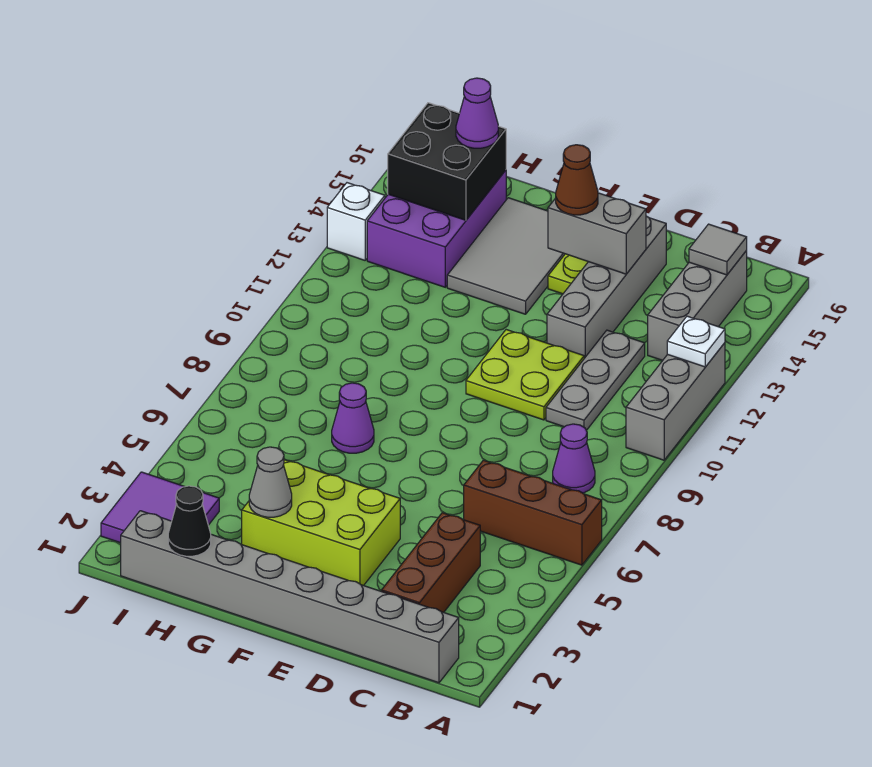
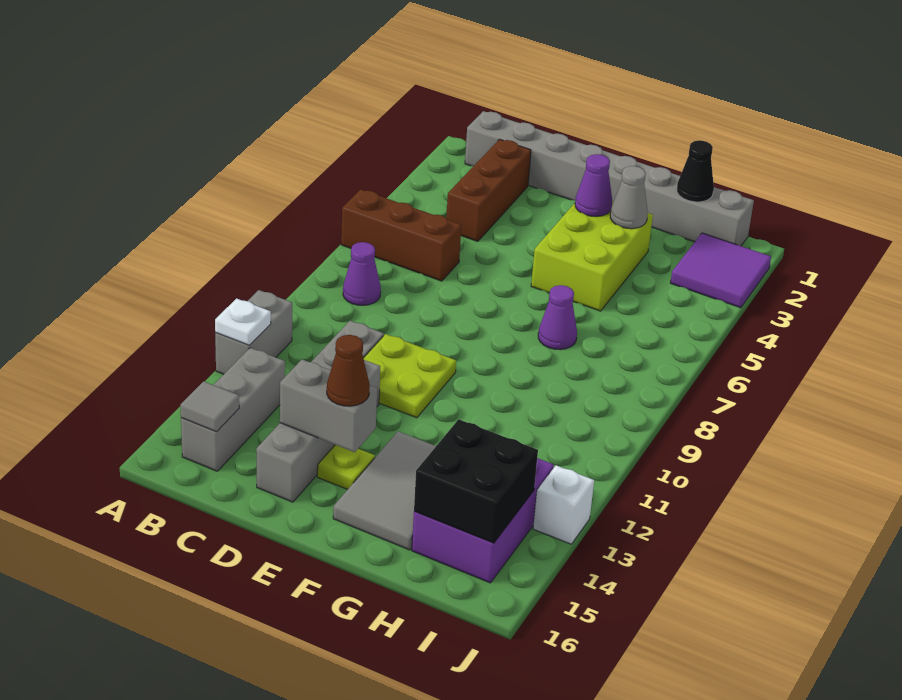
grey 1x3 brick [626,343,725,460] -> grey 1x2 brick [215,290,292,374]
lime 2x3 brick [242,460,400,586] -> lime 2x3 brick turned to [531,201,653,311]
purple 1x1 cone [456,78,498,148] -> purple 1x1 cone moved to [575,154,612,217]

